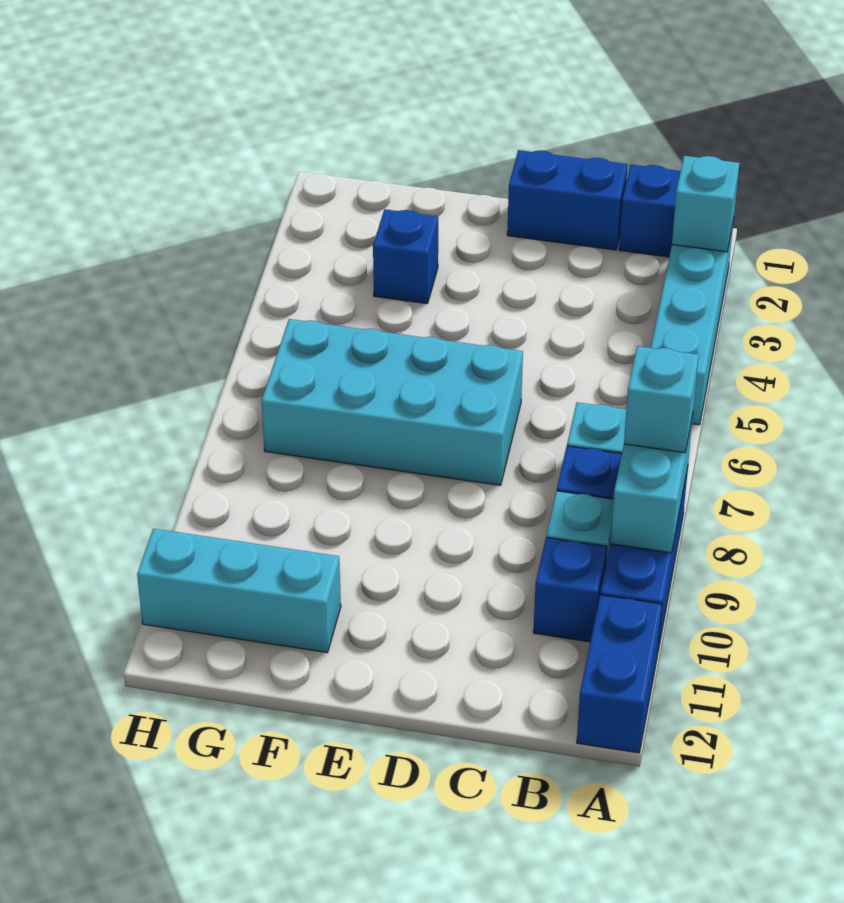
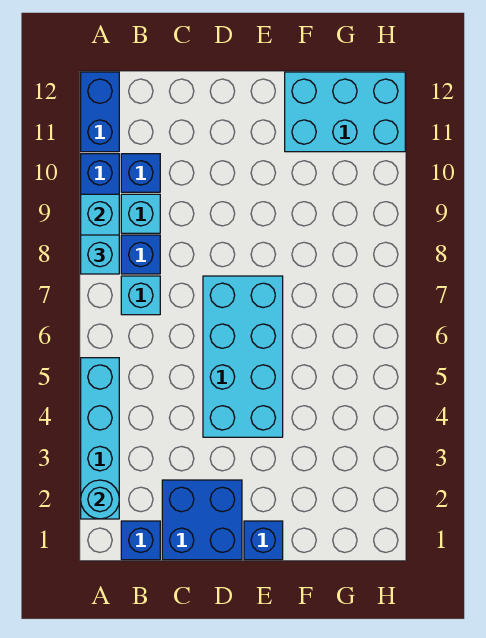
cyan 1x1 brick [672,156,739,252] -> cyan 1x1 round brick [81,480,119,519]
blue 1x2 brick [507,150,628,250] -> blue 2x2 brick [162,480,242,560]
cyan 2x4 brick [262,319,523,485] -> cyan 2x4 brick turned to [203,276,283,437]
blue 1x1 brick [373,209,438,304] -> blue 1x1 brick moved to [244,521,283,560]
cyan 1x3 brick [137,529,341,653] -> cyan 2x3 brick [285,72,405,152]

